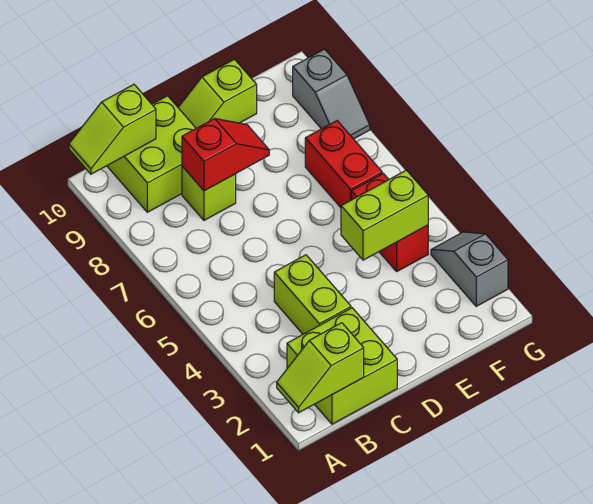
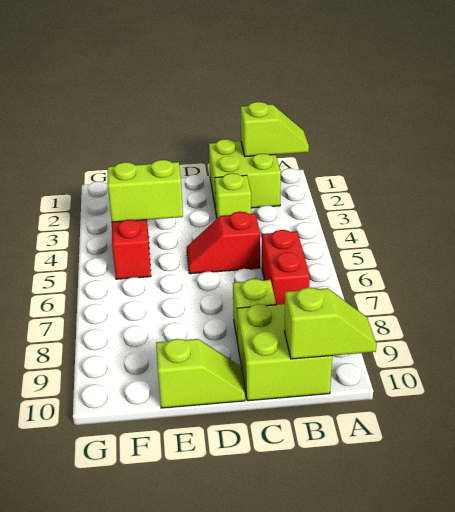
lime 1x2 brick [274,255,351,334] -> lime 1x1 brick [215,173,251,218]
red 1x2 slope [182,118,269,191] -> red 1x2 slope moved to [187,212,260,274]
red 1x2 brick [305,121,382,208] -> red 1x2 brick moved to [262,230,310,305]
grey 1x2 slope [431,232,508,306] -> none
grey 1x2 slope [293,49,370,139] -> none

